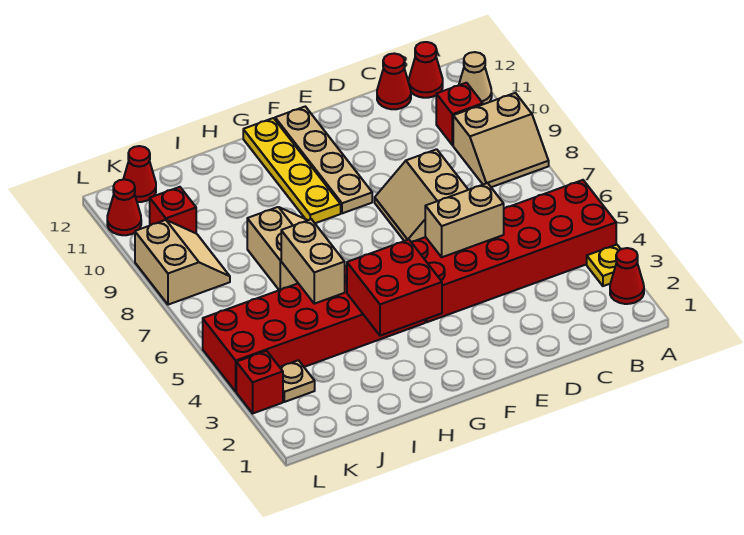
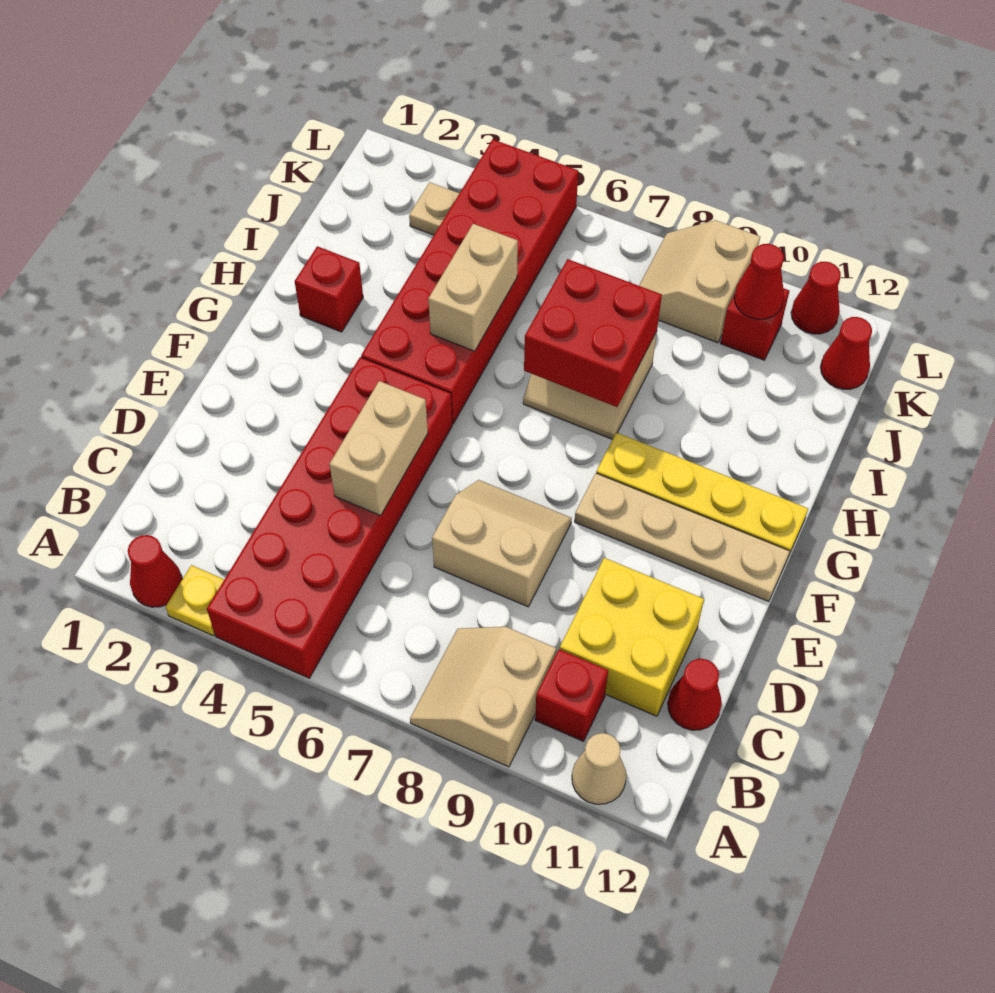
red 1x1 cone [409,42,443,98] -> red 1x1 cone moved to [734,244,784,319]
none -> yellow 2x2 brick [560,558,704,716]
red 2x2 brick [347,240,442,336] -> red 2x2 brick moved to [524,259,662,407]
tan 1x2 brick [281,219,345,304] -> tan 1x2 brick turned to [428,224,518,351]
tan 2x2 slope [135,220,230,305] -> tan 2x2 slope turned to [639,220,760,343]
red 1x1 brick [236,351,283,413] -> red 1x1 brick moved to [295,246,363,332]

